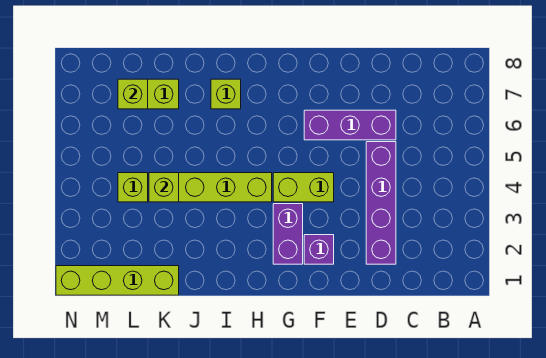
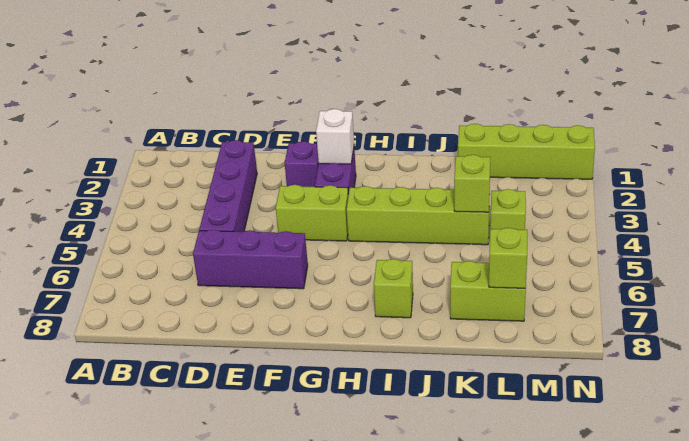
none -> white 1x1 brick [316,109,354,164]

